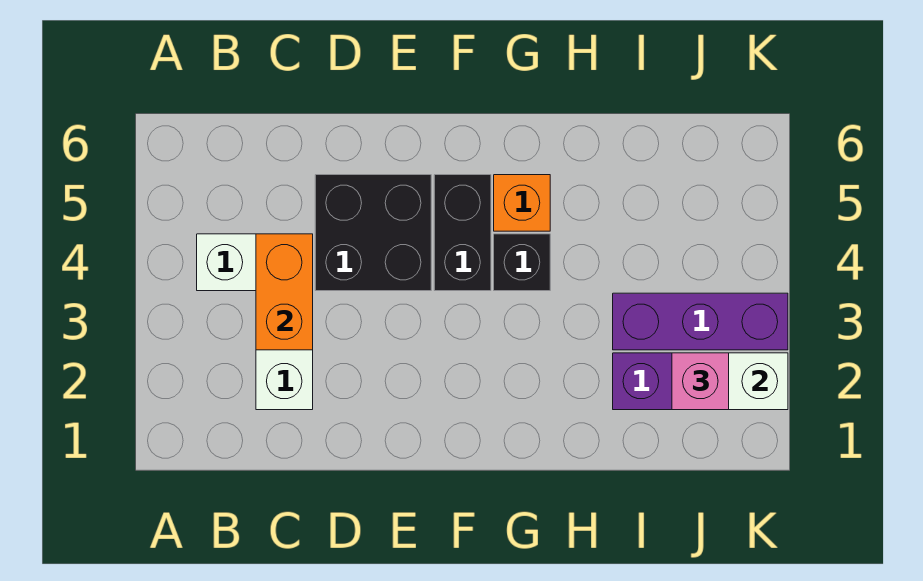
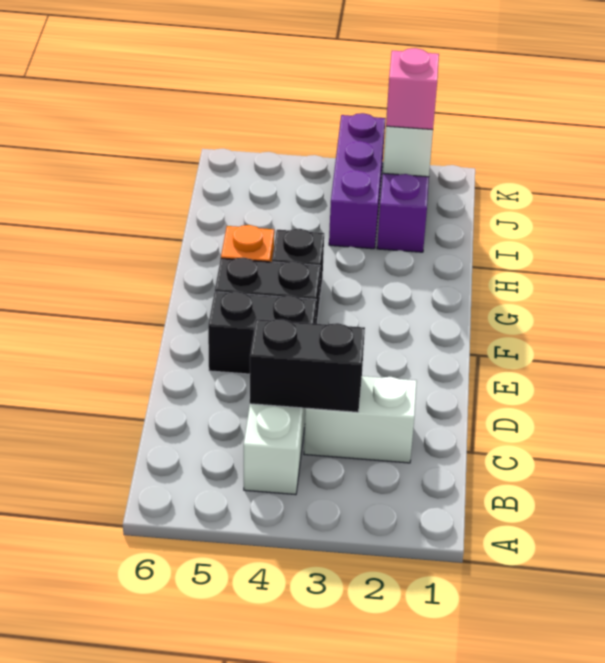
orange 1x2 brick [256,234,313,350] -> black 1x2 brick [250,319,365,412]
black 2x2 brick [315,175,431,291] -> black 1x2 brick [208,291,316,374]

